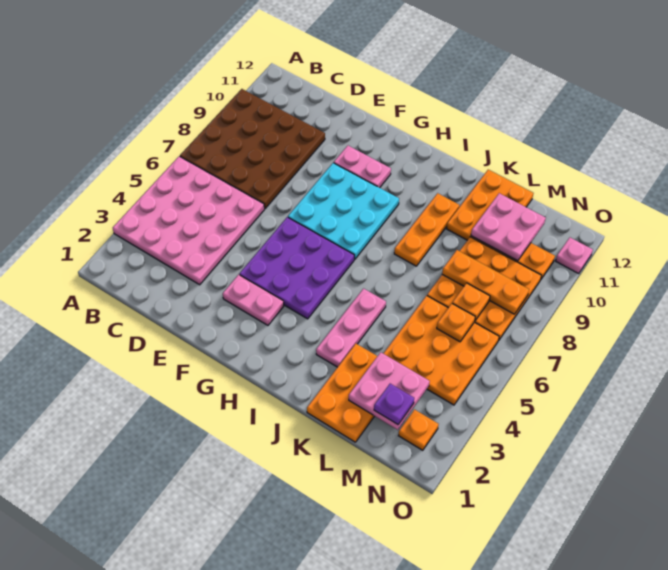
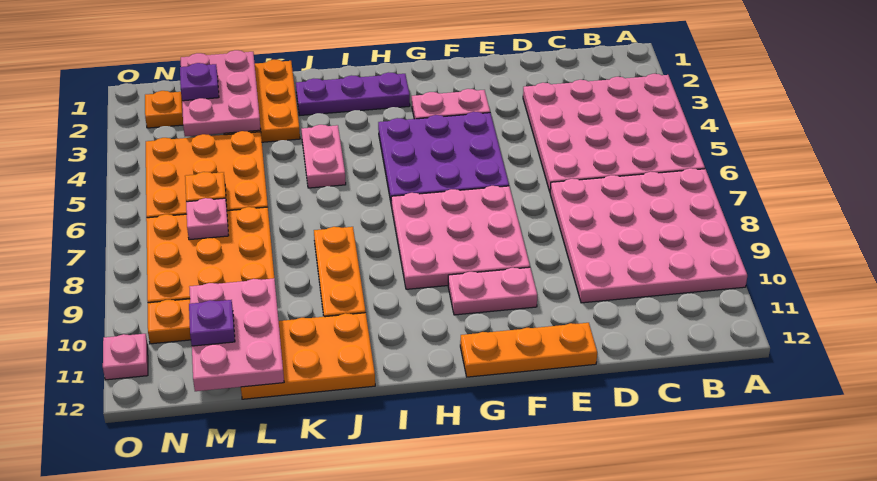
brown 4x4 plate [180,89,325,209] -> pink 4x4 plate [550,168,747,303]
cyan 3x3 plate [288,163,399,259] -> pink 3x3 plate [391,186,530,289]
none -> purple 1x3 plate [296,72,410,116]
pink 1x3 plate [316,289,386,367] -> pink 1x2 plate [301,125,346,188]
orange 2x3 plate [446,170,533,250] -> orange 2x3 plate turned to [241,313,375,399]
pink 2x2 plate [349,352,430,430] -> pink 2x3 plate [181,50,261,136]
orange 1x3 plate [442,250,529,314] -> orange 1x3 plate moved to [460,323,597,377]
pink 2x2 plate [471,193,546,261] -> pink 2x3 plate [190,278,284,391]
orange 1x1 plate [452,283,490,320] -> pink 1x1 plate [186,198,229,240]
none -> purple 1x1 plate [189,300,235,346]

